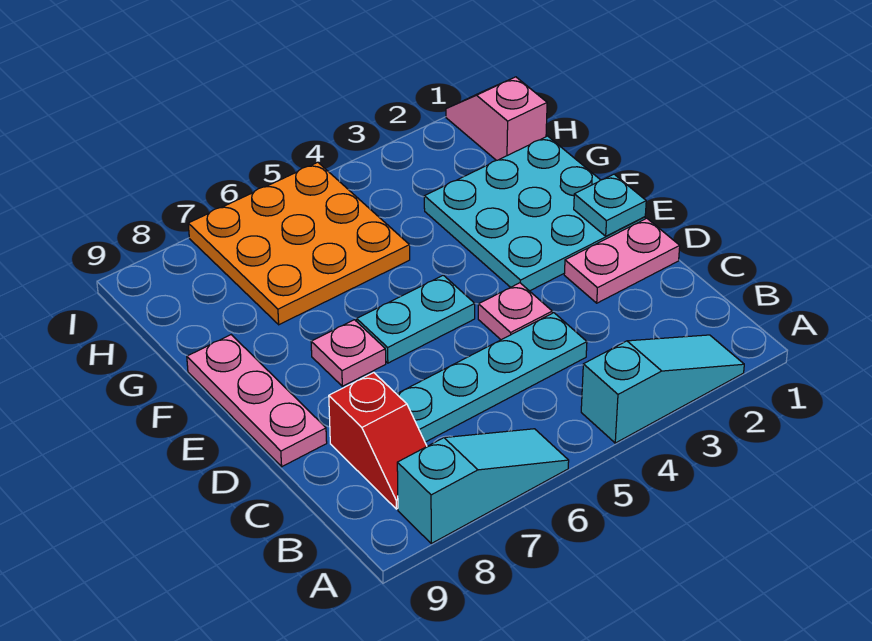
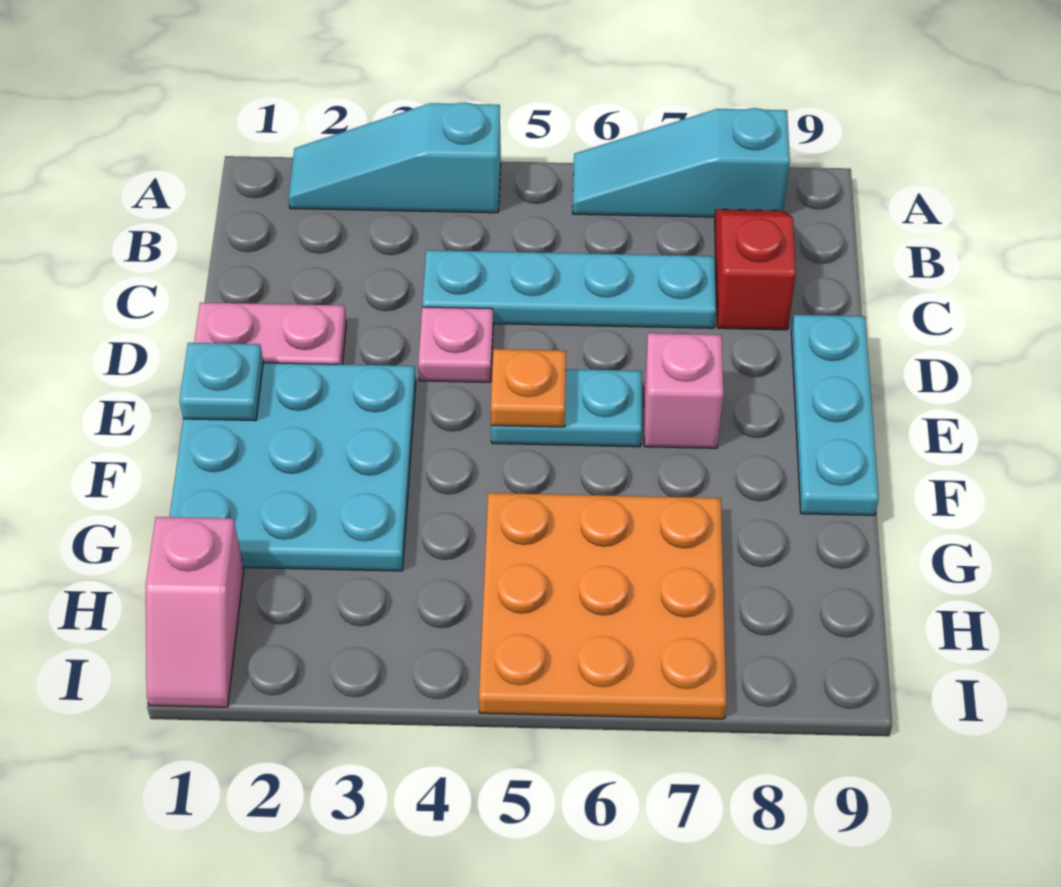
pink 1x3 plate [187,335,327,467] -> cyan 1x3 plate [791,315,879,515]
none -> orange 1x1 plate [491,349,566,427]
pink 1x1 plate [311,320,386,386] -> pink 1x1 brick [644,333,723,448]

